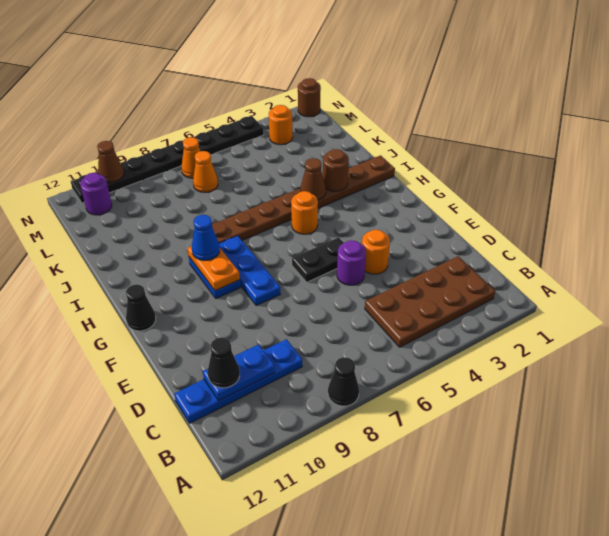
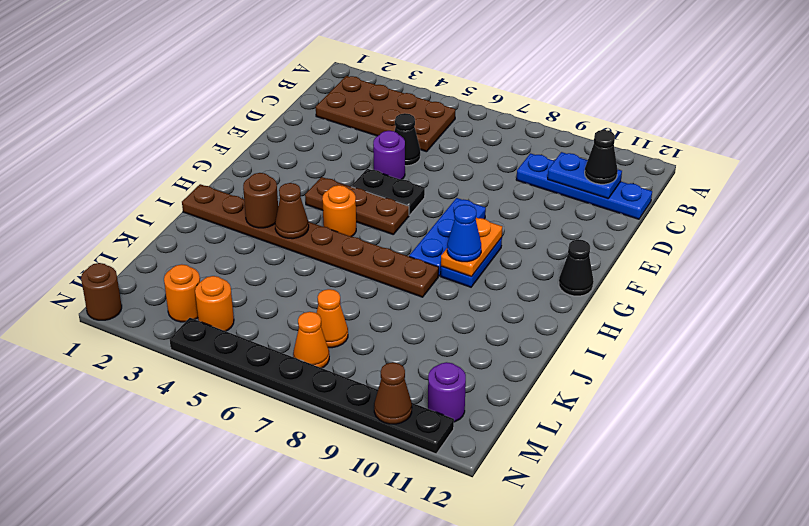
black 1x1 cone [328,357,359,406] -> black 1x1 cone moved to [394,113,420,166]
orange 1x1 round brick [362,230,390,274] -> orange 1x1 round brick moved to [195,276,234,331]
none -> brown 1x3 plate [305,177,409,234]

